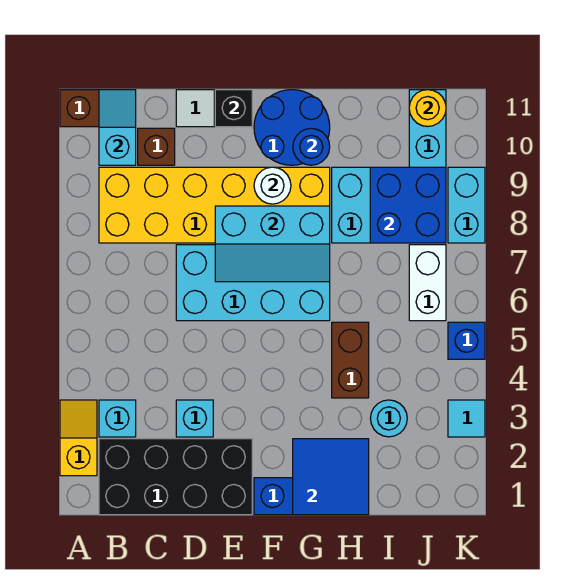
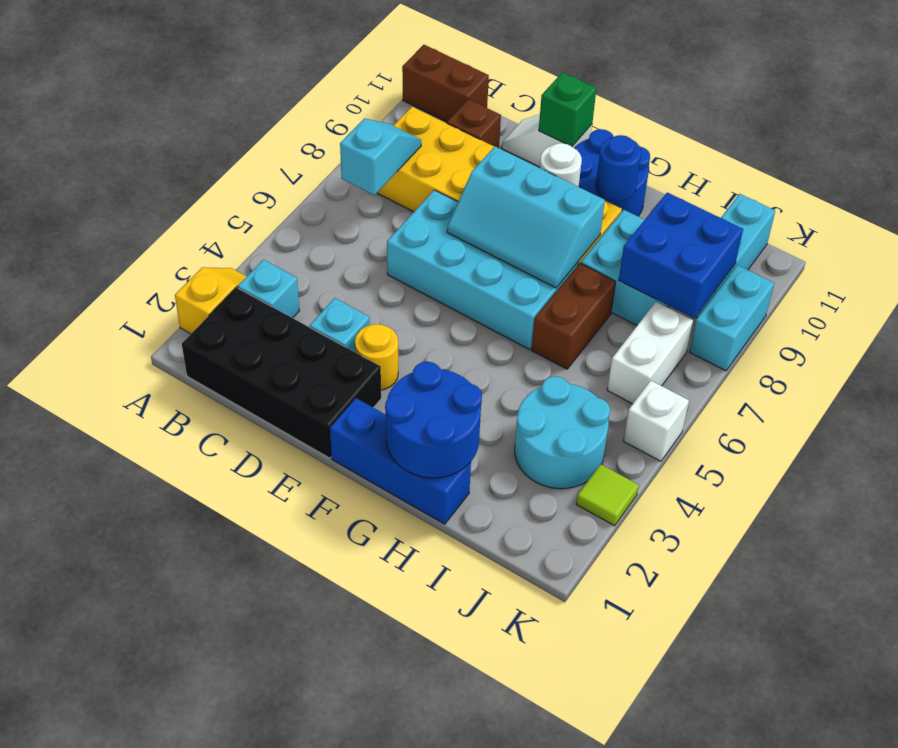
cyan 1x2 slope [99,90,136,165] -> cyan 1x2 slope moved to [340,118,421,195]
black 1x1 brick [215,90,252,127] -> green 1x1 brick [539,72,596,147]
blue 2x2 tile [293,439,369,515] -> blue 2x2 round brick [385,362,482,478]
brown 1x2 brick [332,322,369,398] -> brown 1x2 brick moved to [532,263,616,369]
cyan 1x1 round brick [370,400,407,437] -> cyan 2x2 round brick [515,377,610,489]
yellow 1x1 round brick [409,90,446,127] -> yellow 1x1 round brick moved to [355,324,398,390]
cyan 1x1 tile [448,400,485,437] -> lime 1x1 tile [576,464,639,526]
blue 1x1 brick [448,322,485,359] -> white 1x1 brick [623,381,689,461]

